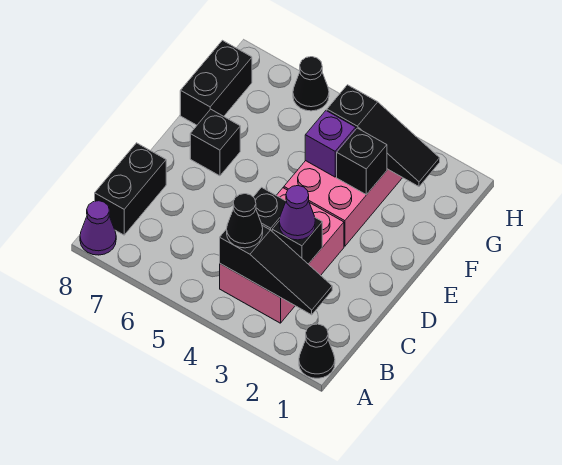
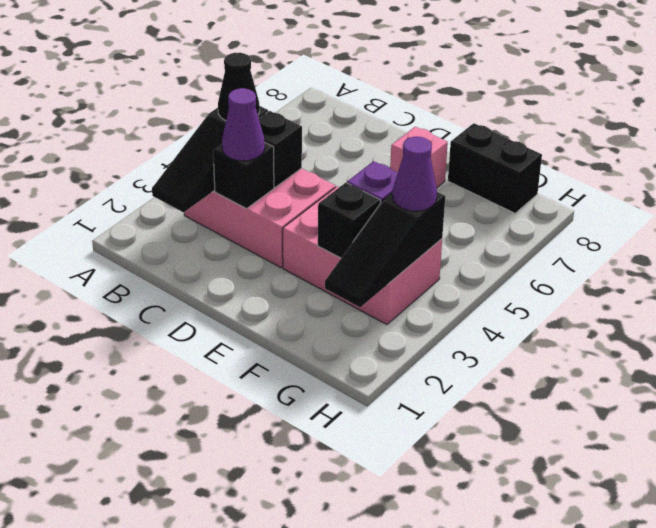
black 1x1 cone [299,324,335,378] -> none
purple 1x1 cone [80,201,116,255] -> purple 1x1 cone moved to [392,137,437,211]
black 1x2 brick [95,143,166,235] -> none
black 1x1 brick [190,109,240,176] -> pink 1x1 brick [390,127,448,187]
black 1x1 cone [293,57,329,111] -> none

